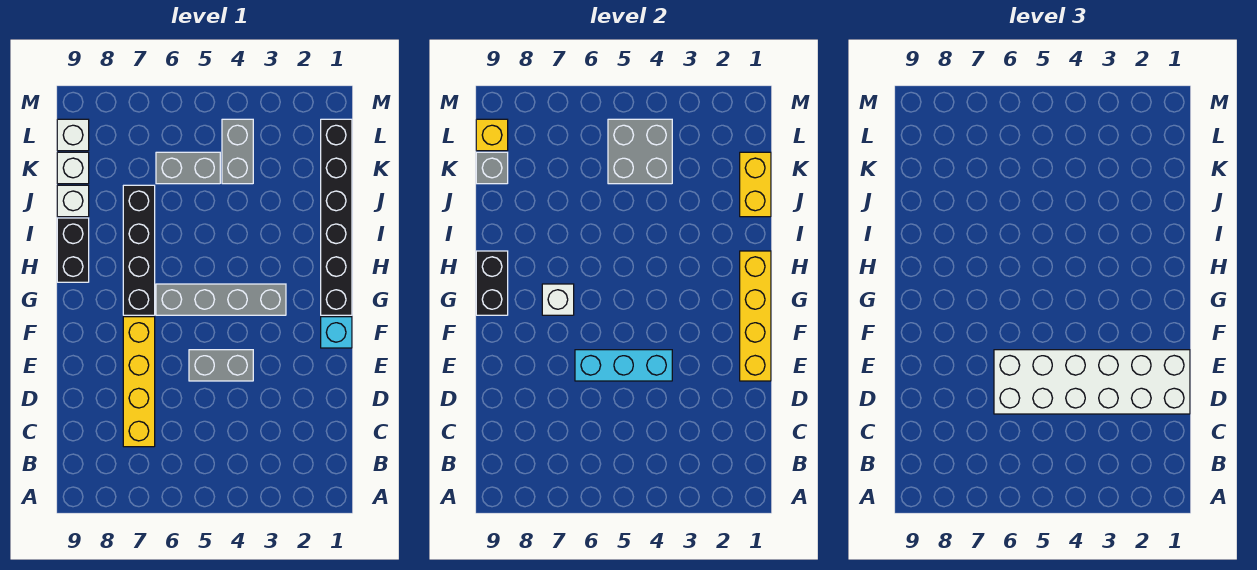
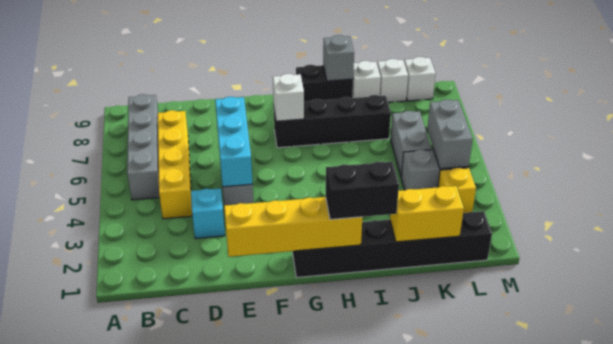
yellow 1x4 brick [123,317,155,447] -> yellow 1x4 brick turned to [158,110,192,219]
white 2x6 brick [994,350,1190,414] -> none
cyan 1x1 brick [321,317,352,348] -> cyan 1x1 brick moved to [191,188,225,239]
grey 1x4 brick [156,284,286,315] -> grey 1x4 brick moved to [127,94,160,200]
black 1x2 brick [476,251,508,315] -> black 1x2 brick moved to [326,162,399,220]
grey 2x2 brick [608,119,672,184] -> grey 1x2 brick [427,99,473,169]
grey 1x1 brick [476,152,508,184] -> grey 1x1 brick moved to [323,35,354,81]
yellow 1x1 brick [476,119,508,151] -> yellow 1x1 brick moved to [438,168,476,213]

